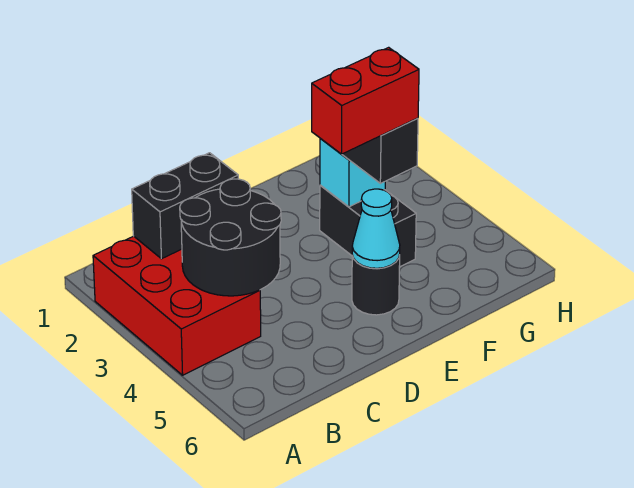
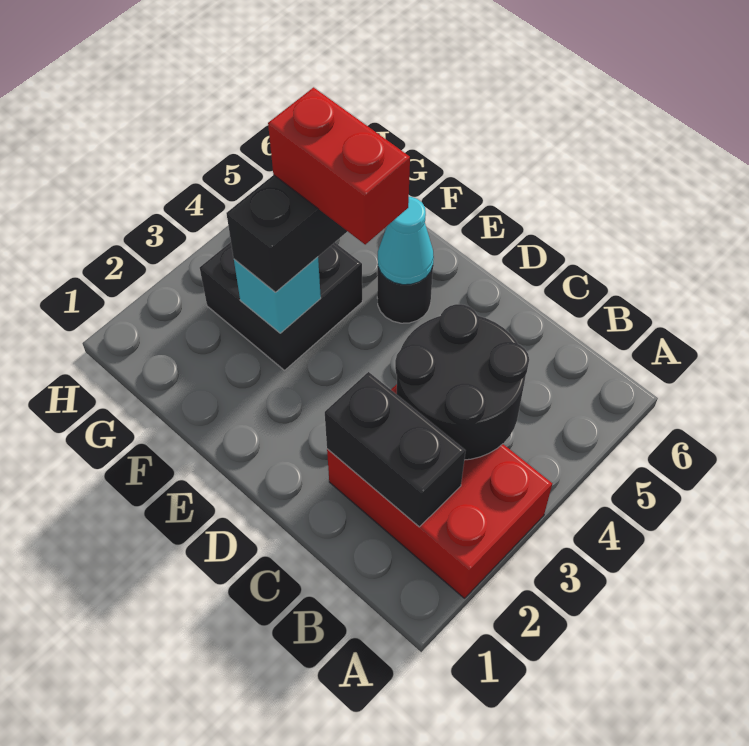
red 2x3 brick [93,236,261,375] -> red 2x3 brick turned to [327,384,552,598]
black 1x2 brick [320,185,416,267] -> black 2x2 brick [200,242,362,370]

